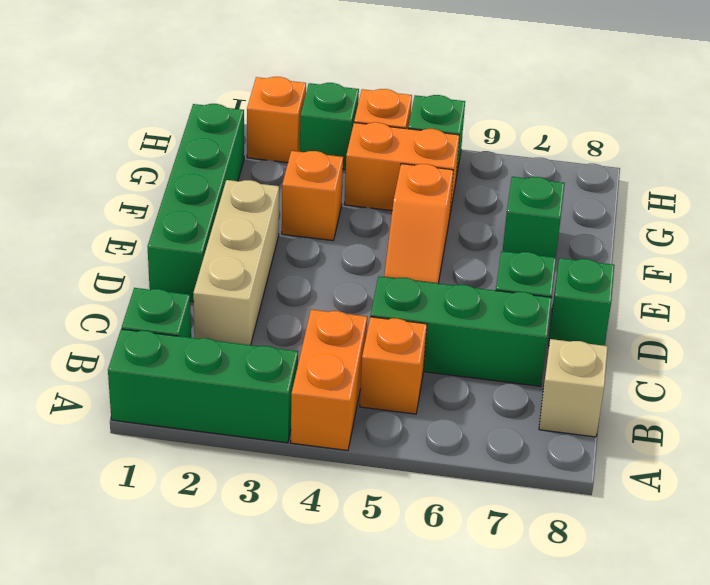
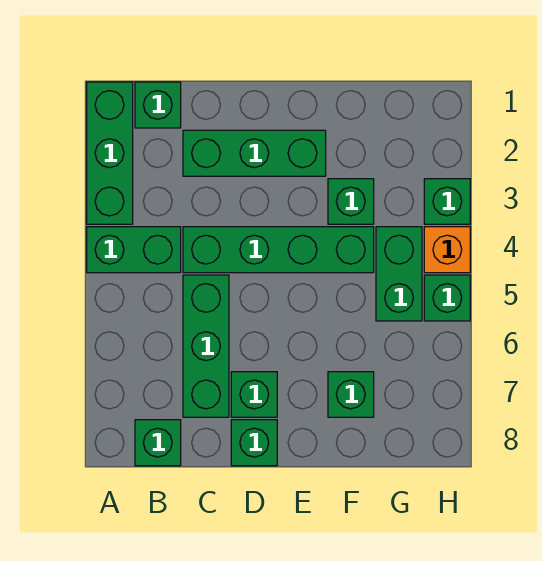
orange 1x2 brick [291,310,367,451] -> green 1x2 brick [87,227,181,273]
orange 1x1 brick [360,317,427,414] -> none
tan 1x1 brick [539,339,608,437] -> green 1x1 brick [135,420,181,466]
tan 1x3 brick [193,180,279,345] -> green 1x3 brick [183,130,326,176]
green 1x4 brick [148,104,244,302] -> green 1x4 brick moved to [183,227,374,273]
orange 1x2 slope [384,164,453,284] -> none
orange 1x1 brick [282,151,343,241] -> green 1x1 brick [328,179,374,224]
orange 1x2 brick [344,122,459,213] -> green 1x2 brick [376,227,422,321]
orange 1x1 brick [247,77,306,163] -> none

